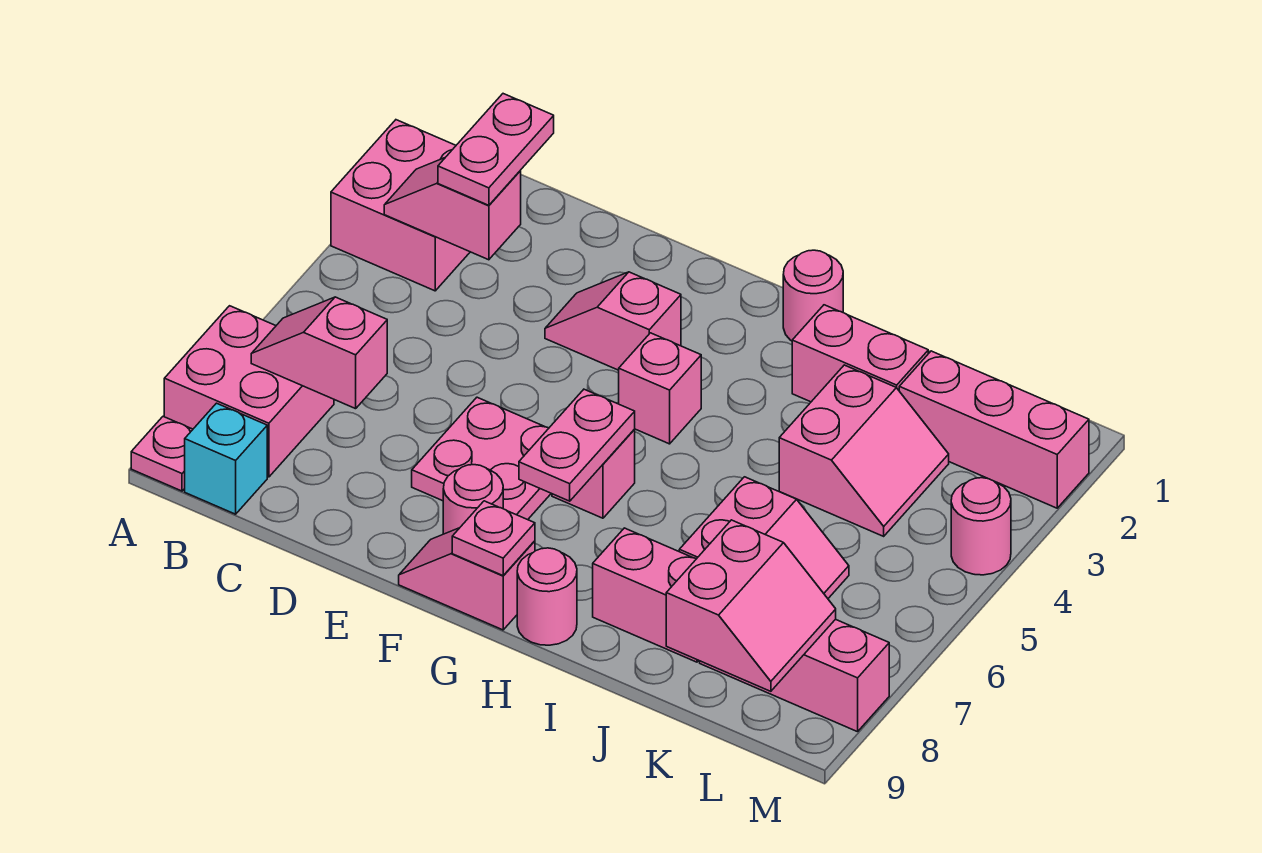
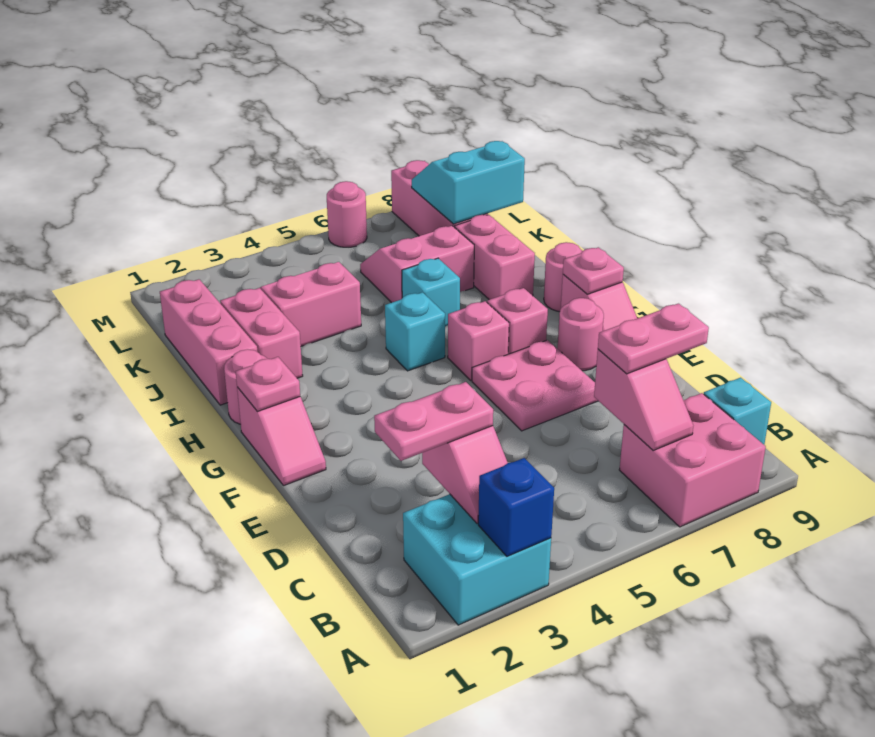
pink 2x2 brick [331,120,470,291] -> cyan 2x2 brick [403,494,551,625]
none -> blue 1x1 brick [478,458,554,556]
pink 1x1 plate [131,417,193,491] -> pink 1x1 plate moved to [236,357,300,411]
pink 1x2 slope [545,272,681,370] -> pink 1x2 slope moved to [237,387,326,485]
pink 1x1 brick [619,333,701,444] -> pink 1x1 brick moved to [487,288,548,354]
pink 1x2 plate [519,389,635,501] -> pink 1x2 plate moved to [598,304,709,374]
none -> cyan 1x1 brick [385,292,445,371]
none -> cyan 1x1 brick [402,258,460,327]
pink 1x3 brick [899,351,1089,508] -> pink 1x3 brick moved to [160,279,257,405]
pink 2x2 slope [666,520,836,691] -> cyan 2x2 slope [412,141,525,224]
pink 1x1 round brick [951,478,1011,575] -> pink 1x1 round brick moved to [327,181,367,247]

